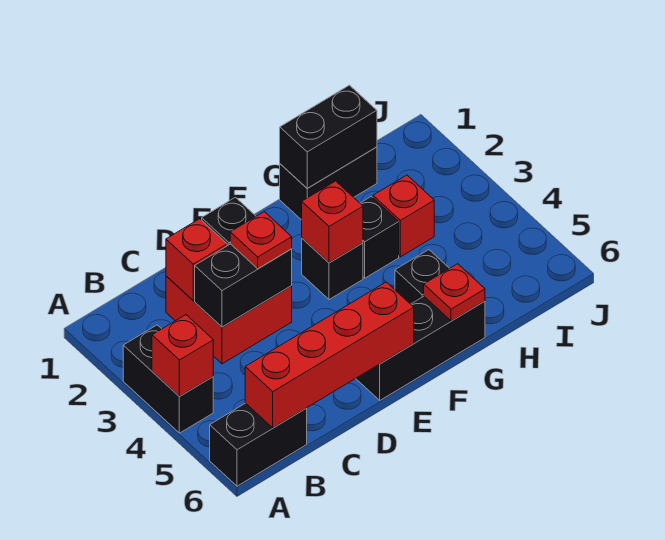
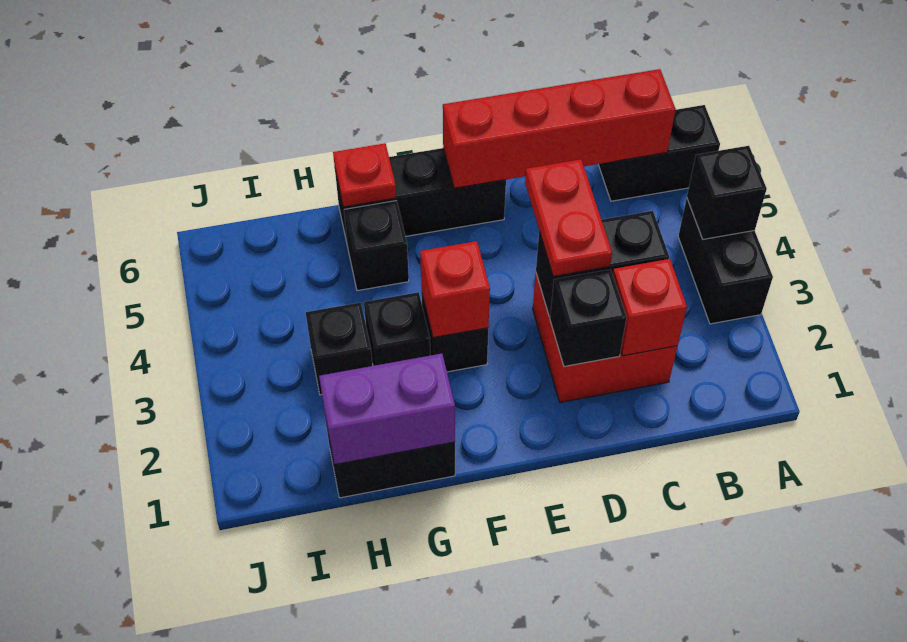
red 1x1 brick [152,315,213,397] -> black 1x1 brick [687,146,767,239]
red 1x1 plate [230,212,292,269] -> red 1x2 plate [525,159,612,276]
black 1x2 brick [280,85,377,188] -> purple 1x2 brick [319,354,455,465]
red 1x1 brick [373,175,434,257] -> black 1x1 brick [306,302,372,395]

